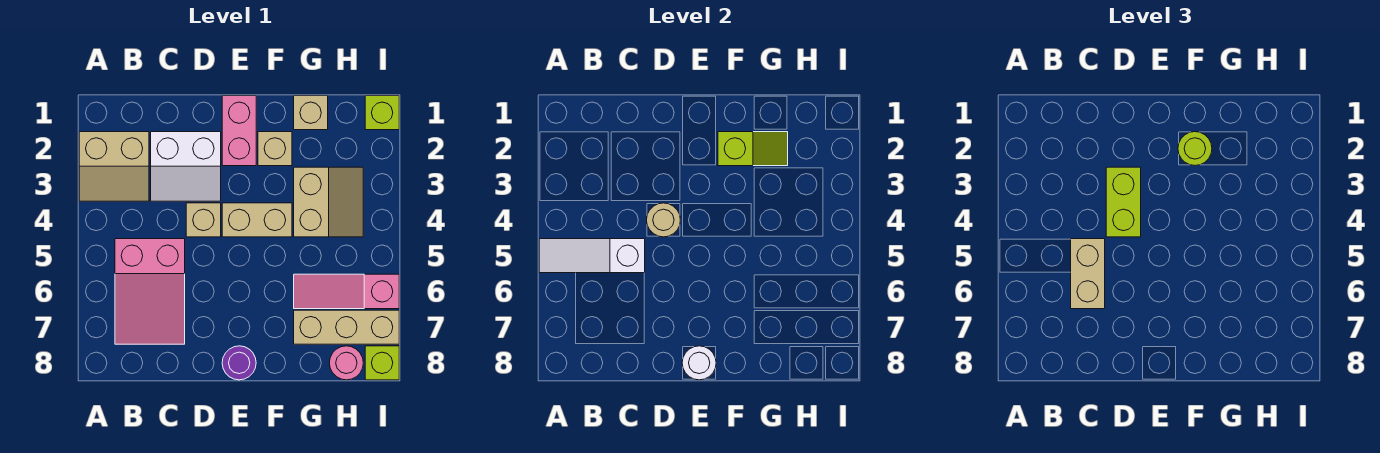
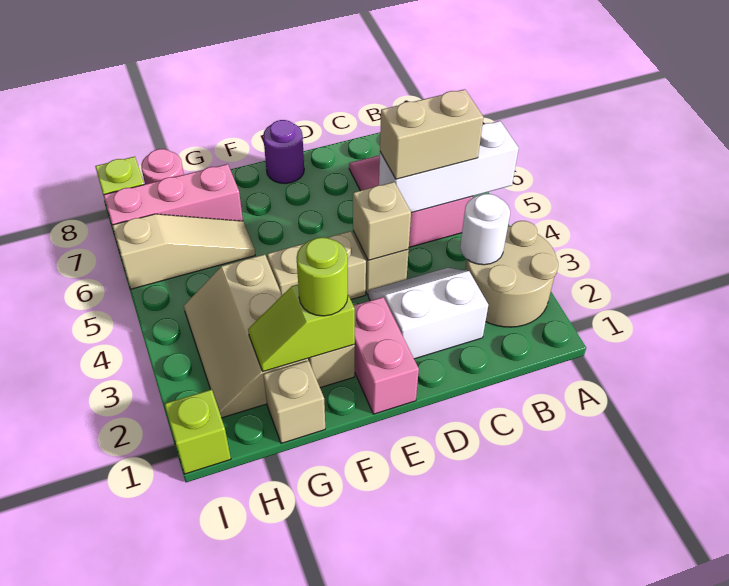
tan 2x2 slope [79,132,149,201] -> tan 2x2 round brick [465,221,558,327]
white 1x3 slope [539,239,645,273] -> white 1x3 brick [379,121,519,213]
tan 1x2 brick [1071,239,1105,309] -> tan 1x2 brick turned to [380,89,483,179]
lime 1x2 brick [1106,167,1141,237] -> none
tan 1x1 round brick [647,203,680,237] -> tan 1x1 brick [353,182,411,261]
white 1x1 round brick [682,346,716,380] -> white 1x1 round brick moved to [460,194,510,265]
tan 2x2 slope [294,167,363,237] -> tan 2x3 slope [184,254,308,418]
pink 1x3 slope [294,274,399,309] -> tan 1x3 slope [112,214,255,289]
tan 1x3 brick [294,310,399,344] -> pink 1x3 brick [104,164,243,234]

